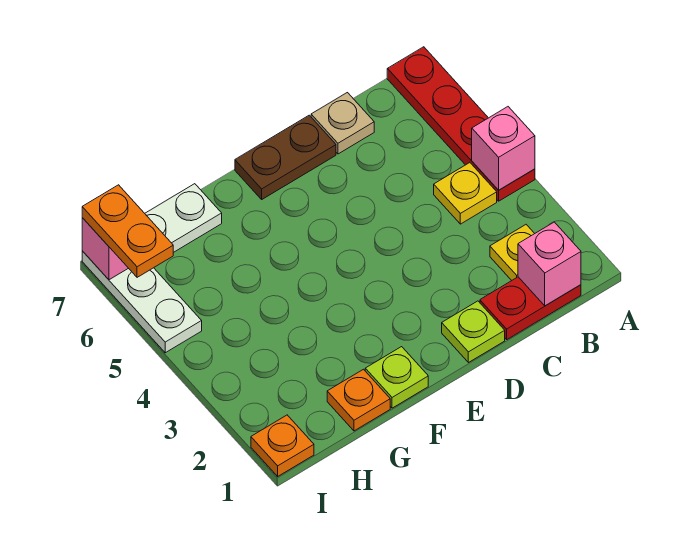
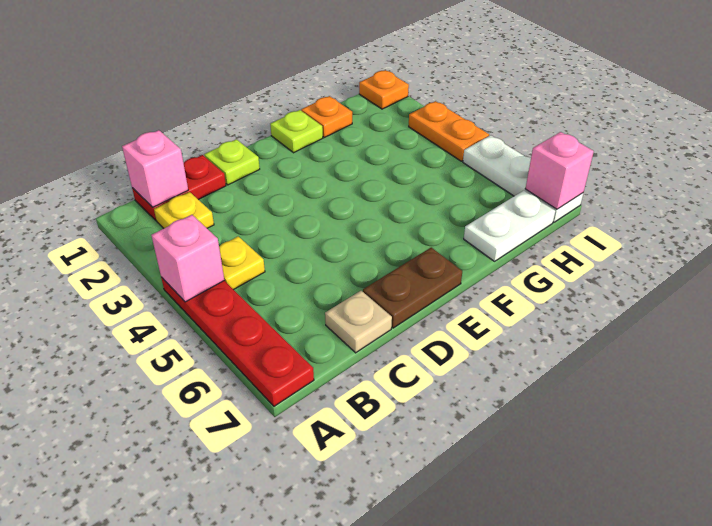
orange 1x2 plate [82,185,173,277] -> orange 1x2 plate moved to [409,101,489,161]

